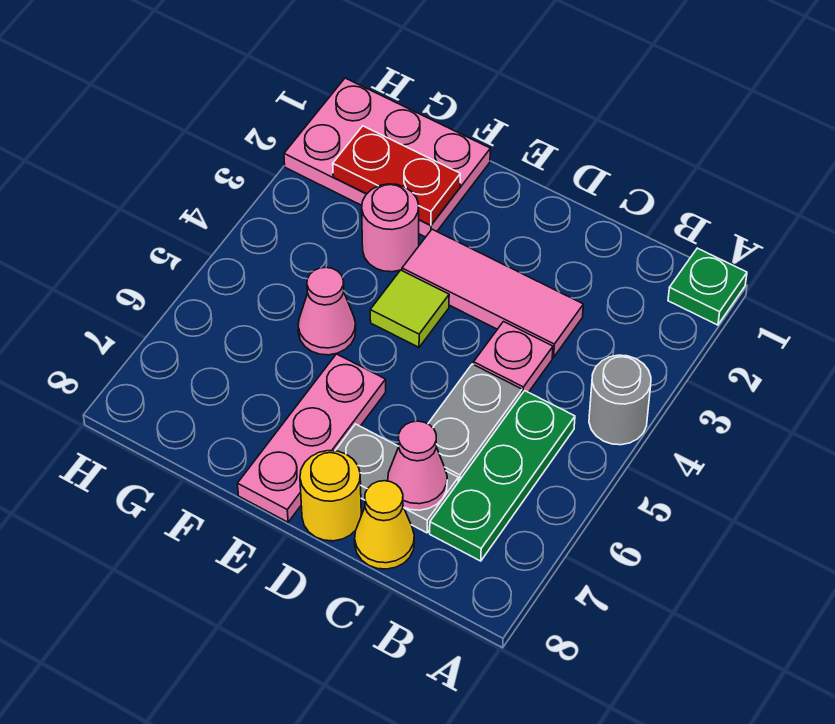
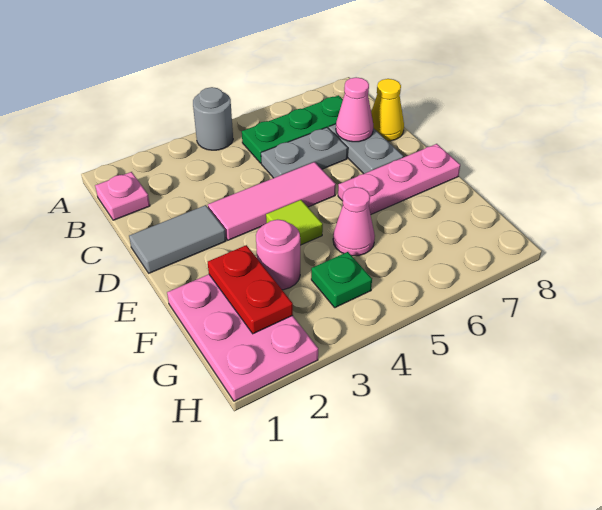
green 1x1 plate [668,248,747,325] -> green 1x1 plate moved to [311,252,372,308]
pink 1x3 tile [402,229,583,357] -> pink 1x3 tile turned to [208,162,336,240]
pink 1x1 plate [474,322,553,393] -> pink 1x1 plate moved to [95,172,150,220]
none -> grey 1x2 tile [129,205,226,273]
yellow 1x1 round brick [300,451,361,541] -> none

